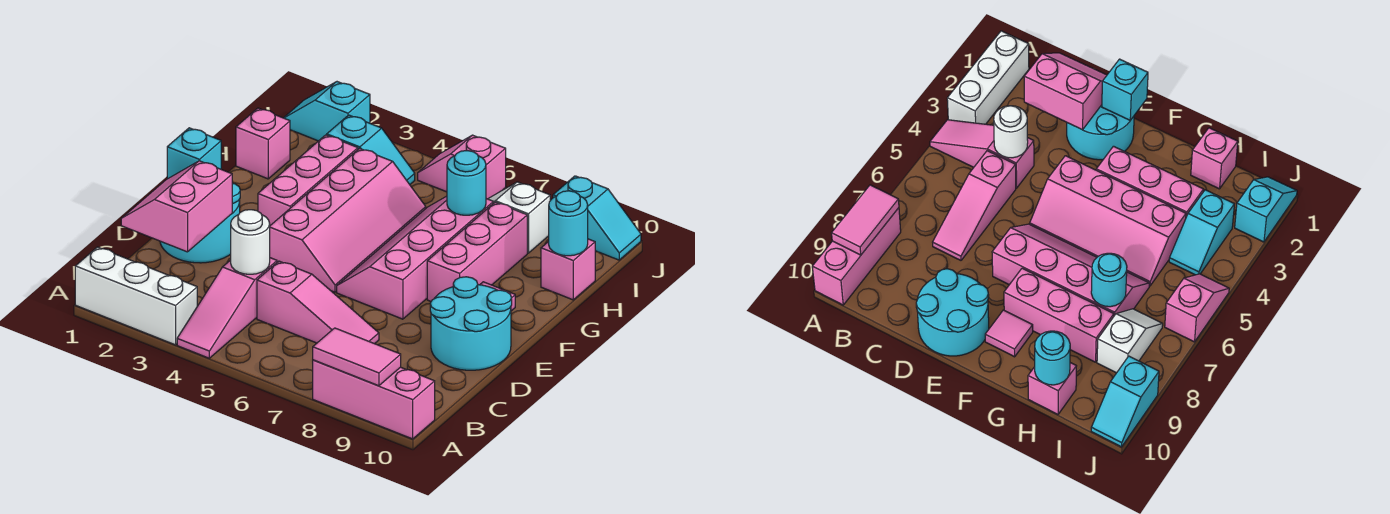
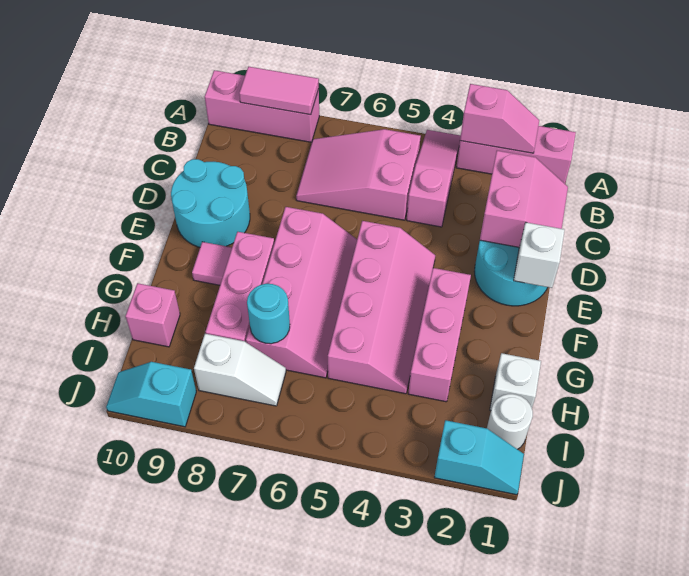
white 1x3 brick [75,247,197,345] -> pink 1x3 brick [456,126,576,184]
white 1x1 round brick [231,210,270,274] -> white 1x1 round brick moved to [487,394,533,449]
pink 1x3 slope [257,261,379,344] -> pink 2x3 slope [296,129,421,220]
cyan 1x1 brick [167,128,221,179] -> white 1x1 brick [514,222,564,288]
pink 2x4 slope [270,148,426,292] -> pink 2x4 slope turned to [328,221,435,394]
pink 1x1 brick [236,108,290,179] -> white 1x1 brick [490,353,541,410]
cyan 1x1 round brick [549,191,588,256] -> none
cyan 1x2 slope [327,115,415,184] -> none
pink 1x2 slope [418,135,506,199] -> pink 1x2 slope moved to [460,84,539,153]

